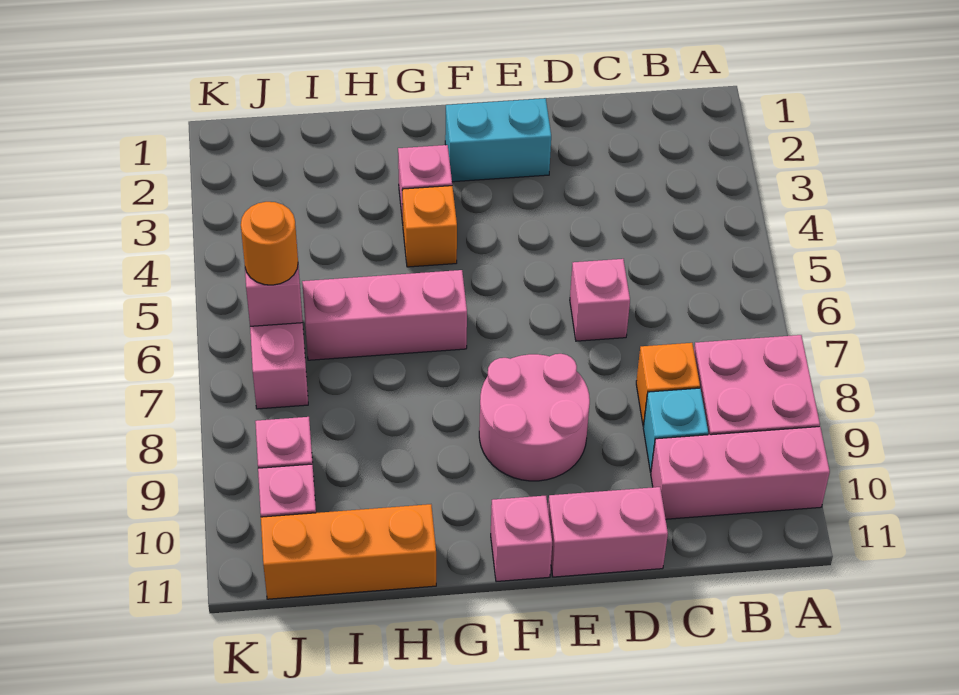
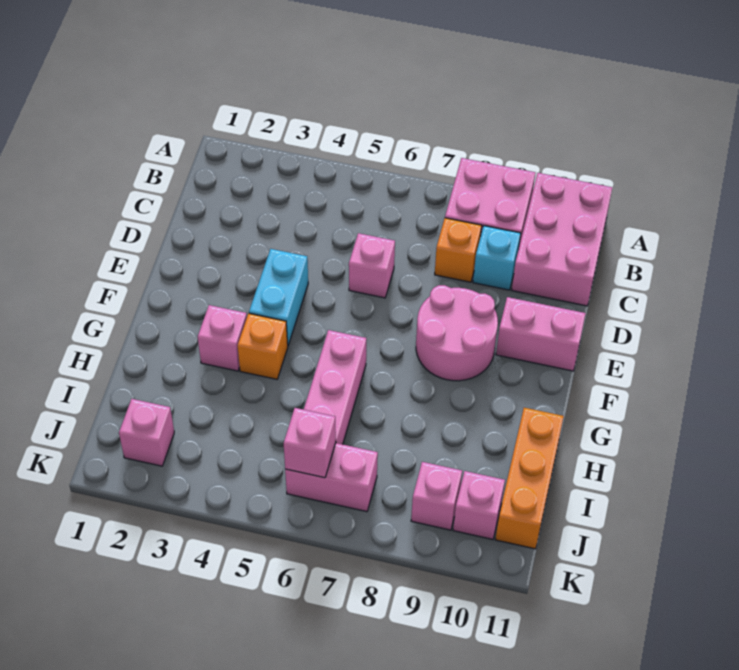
pink 1x3 brick [651,427,830,519] -> pink 2x3 brick [512,173,612,306]
pink 1x2 brick [548,487,668,577] -> pink 1x2 brick turned to [496,297,586,371]
cyan 1x2 brick [445,98,551,182] -> cyan 1x2 brick moved to [249,249,308,345]
pink 1x1 brick [491,496,552,582] -> pink 1x1 brick moved to [119,399,174,466]
orange 1x1 round brick [241,202,298,285] -> none

